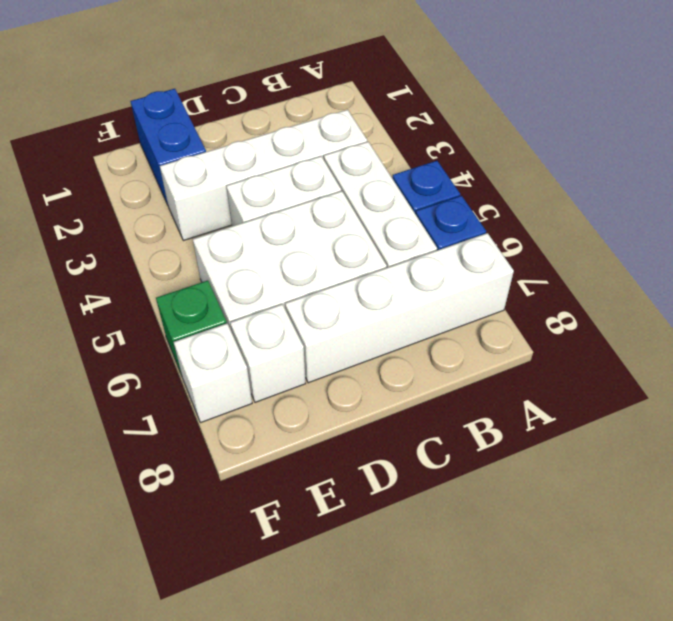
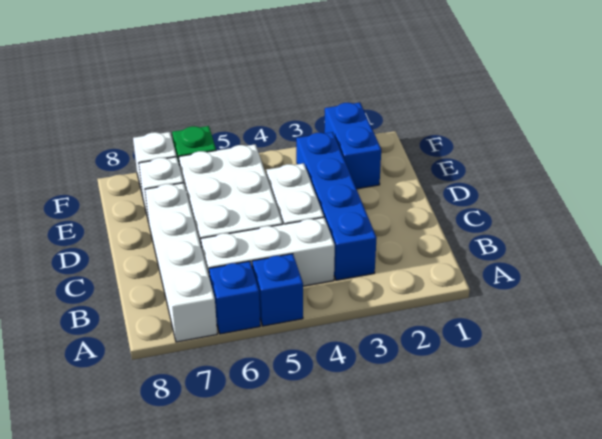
white 1x4 brick [160,110,367,241] -> blue 1x4 brick [296,132,377,280]
blue 1x2 brick [130,89,206,205] -> blue 1x2 brick turned to [324,103,381,189]

